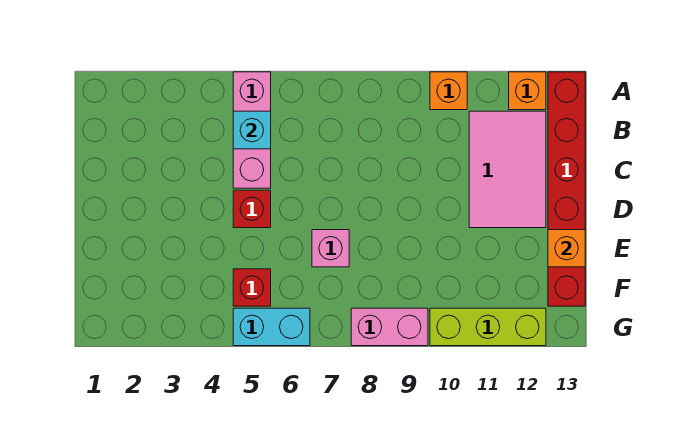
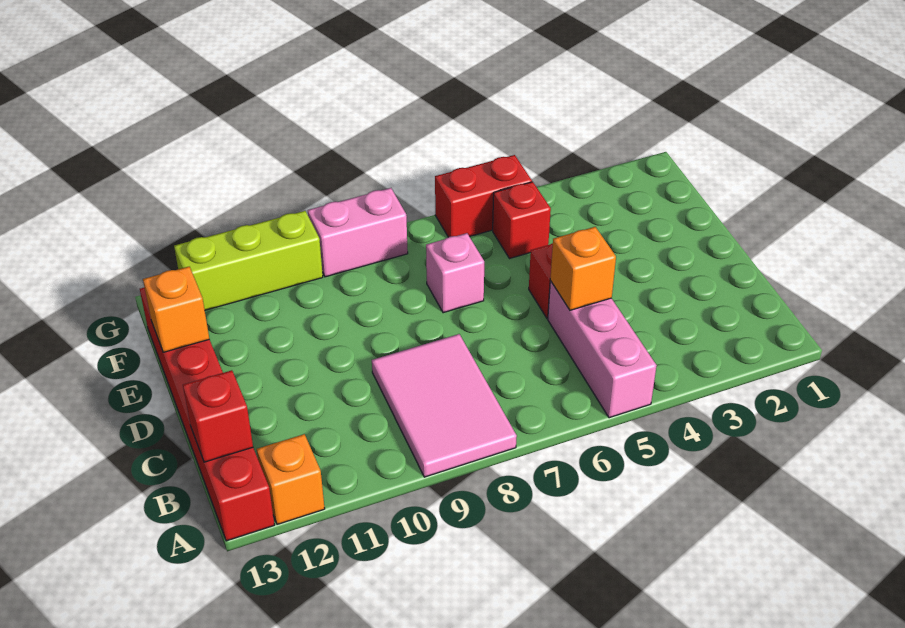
orange 1x1 brick [430,72,467,110] -> orange 1x1 brick moved to [550,227,616,310]
cyan 1x1 brick [233,111,271,149] -> none
pink 2x3 tile [469,111,546,228] -> pink 2x3 tile moved to [372,334,517,477]
none -> red 1x1 brick [183,370,253,462]
cyan 1x2 brick [233,308,310,346] -> red 1x2 brick [435,155,532,237]

